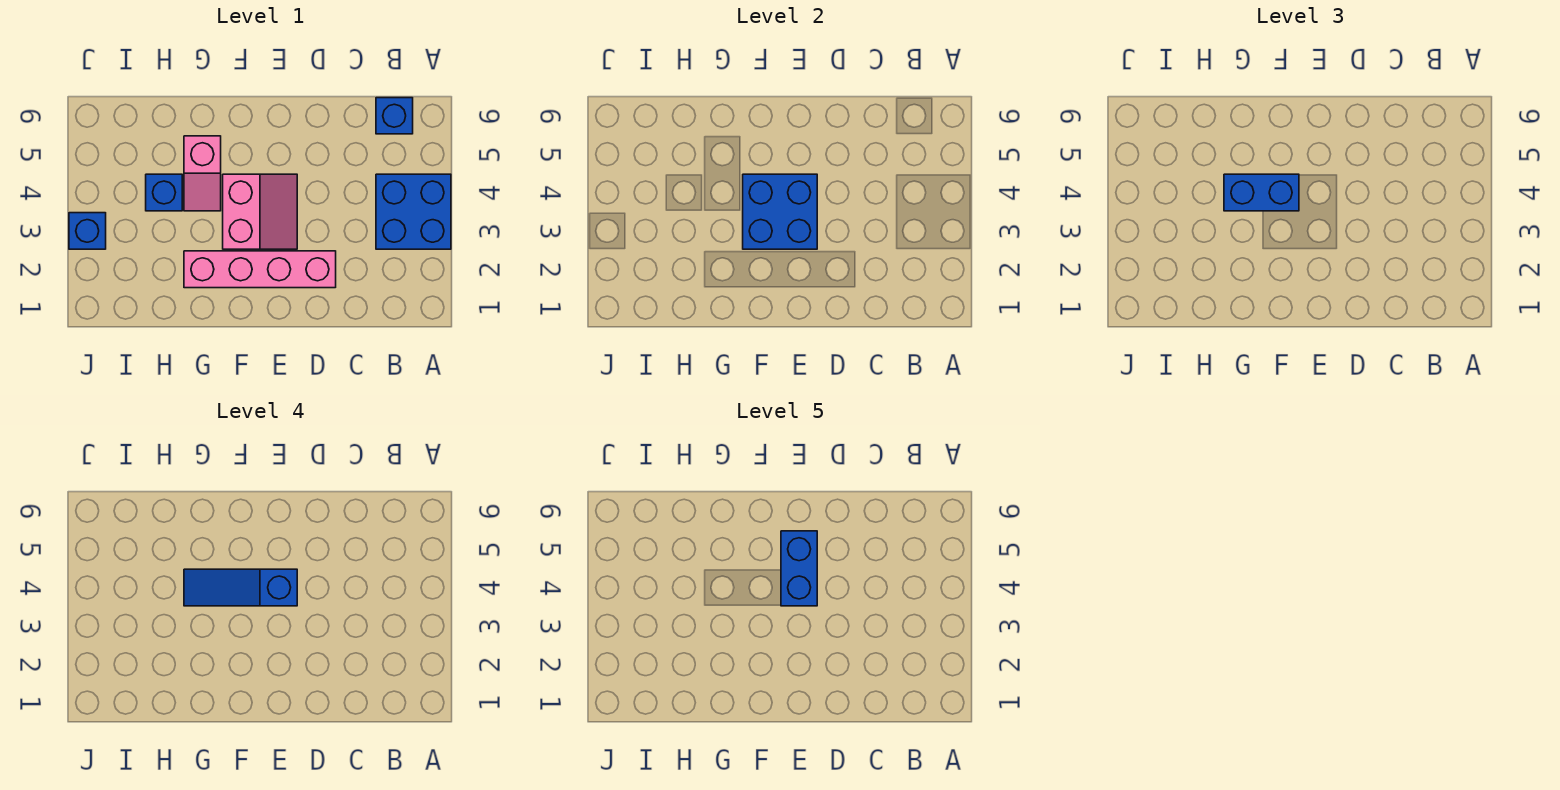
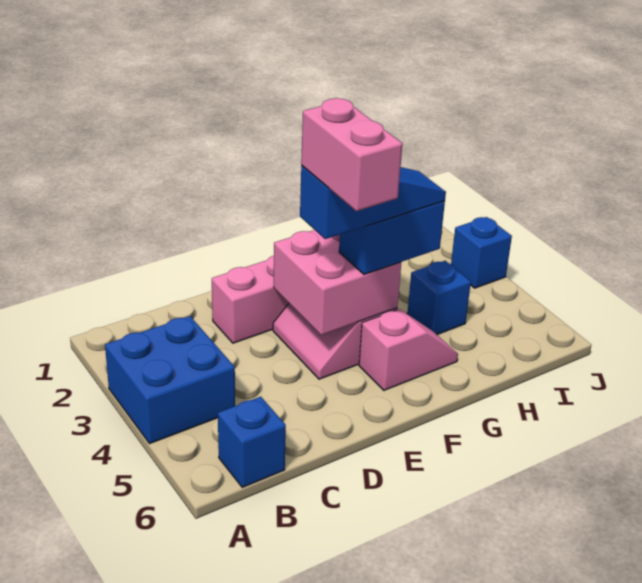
blue 2x2 brick [743,174,817,249] -> pink 2x2 brick [274,230,401,335]
blue 1x2 brick [781,531,817,606] -> pink 1x2 brick [301,98,403,211]
pink 1x2 slope [184,136,221,211] -> pink 1x2 slope turned to [359,309,458,390]

